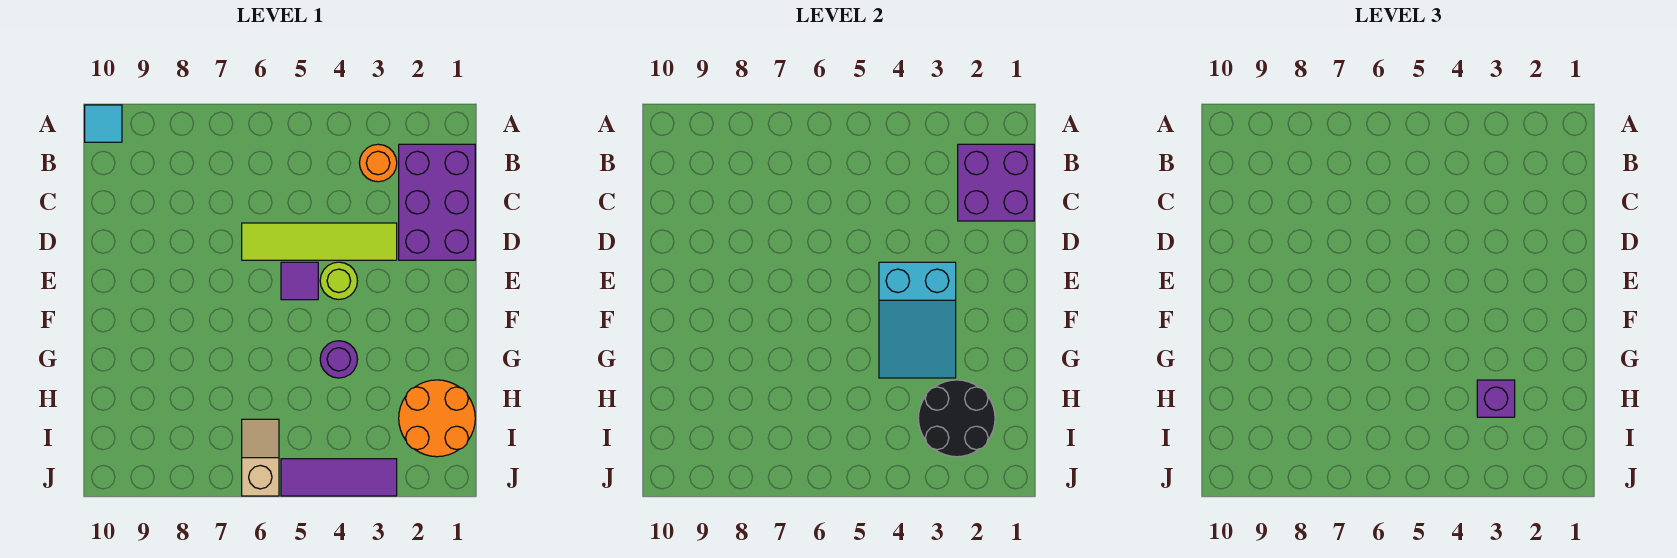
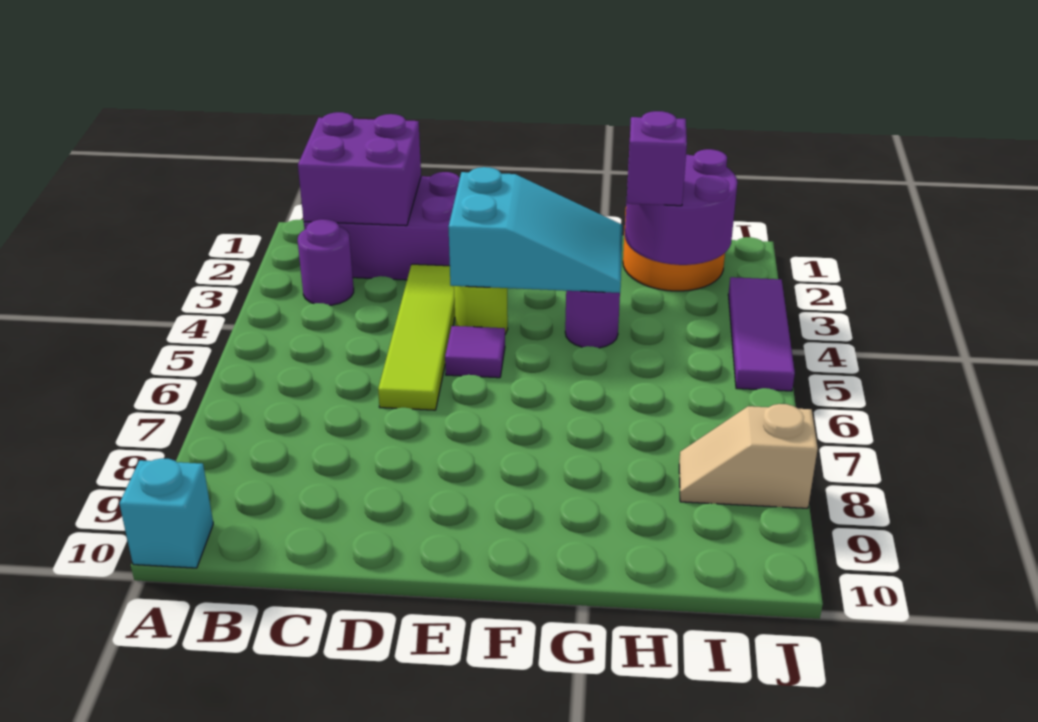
cyan 1x1 tile [85,105,122,142] -> cyan 1x1 brick [119,458,213,568]
orange 1x1 round brick [359,144,397,182] -> purple 1x1 round brick [298,219,354,305]
black 2x2 round brick [918,380,995,457] -> purple 2x2 round brick [625,149,737,265]
tan 1x2 slope [242,419,279,496] -> tan 1x2 slope moved to [679,404,818,508]

